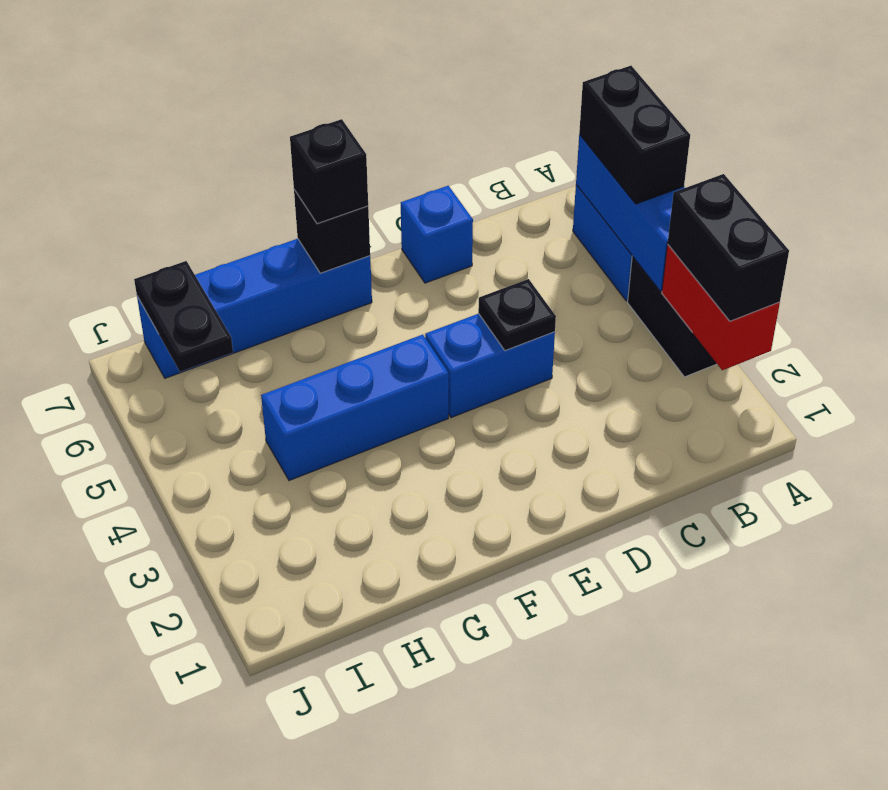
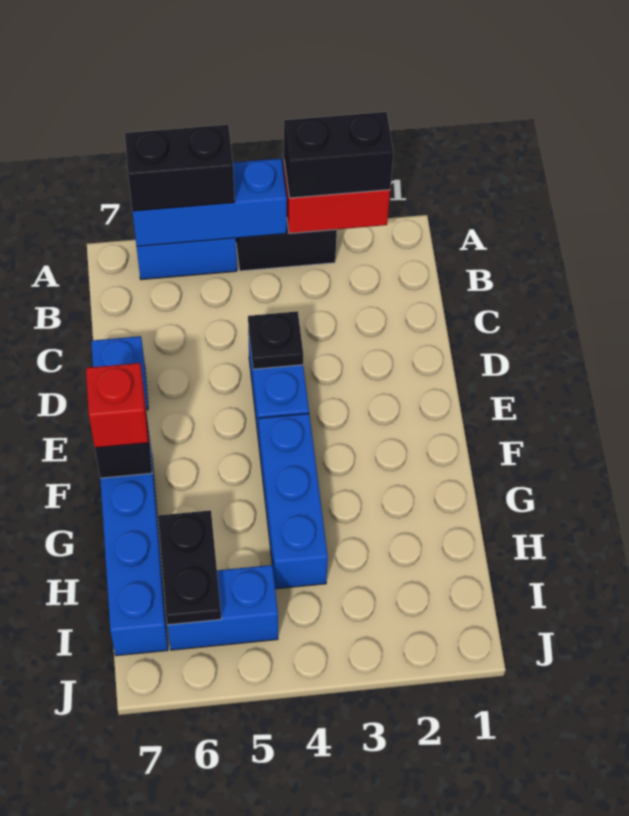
black 1x1 brick [290,119,368,224] -> red 1x1 brick [86,363,148,448]
none -> blue 1x2 brick [167,565,278,650]
black 1x2 plate [134,261,233,372] -> black 1x2 plate turned to [158,510,221,625]

